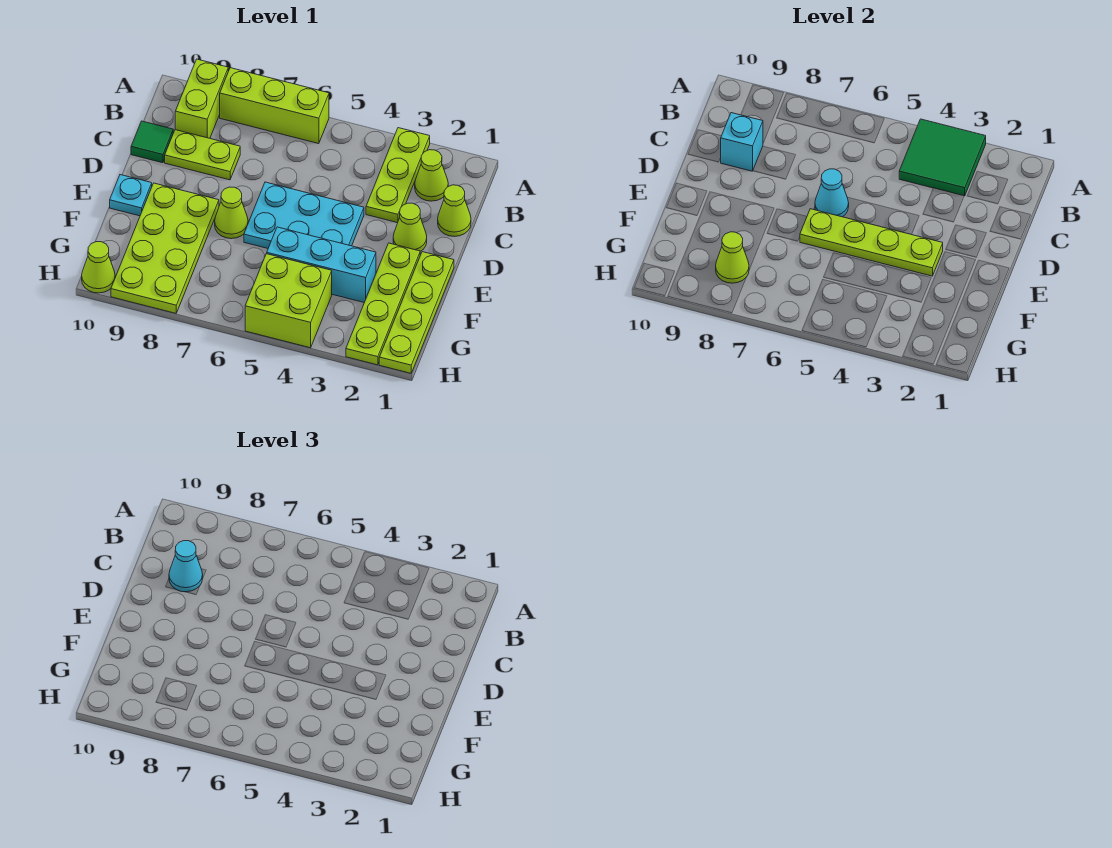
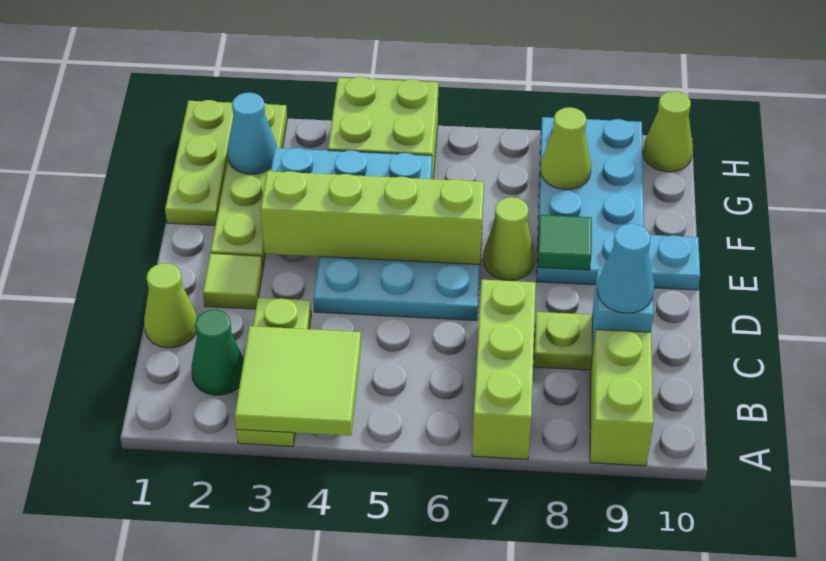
green 2x2 tile [899,119,986,196] -> lime 2x2 tile [235,326,361,436]
lime 1x3 brick [220,68,329,144] -> lime 1x3 brick turned to [472,280,536,459]
lime 1x1 cone [415,150,448,201] -> green 1x1 cone [191,310,244,395]
green 1x1 tile [131,121,173,163] -> green 1x1 tile moved to [538,215,592,270]
lime 1x1 cone [393,203,427,252] -> lime 1x1 tile [203,253,263,309]
cyan 1x1 cone [815,169,849,217] -> cyan 1x1 cone moved to [228,93,277,174]
lime 1x4 plate [379,252,454,373] -> lime 1x3 plate [165,100,234,226]
lime 1x4 plate [800,209,943,276] -> lime 1x4 brick [261,171,484,265]
lime 2x4 plate [111,183,219,313] -> cyan 2x4 plate [536,117,644,285]

